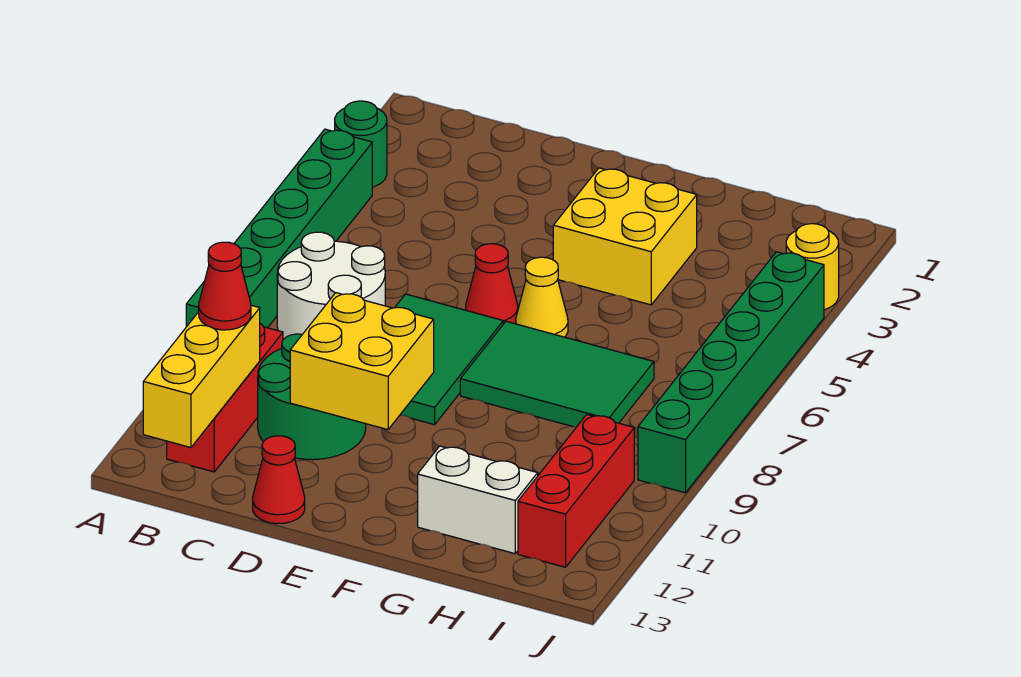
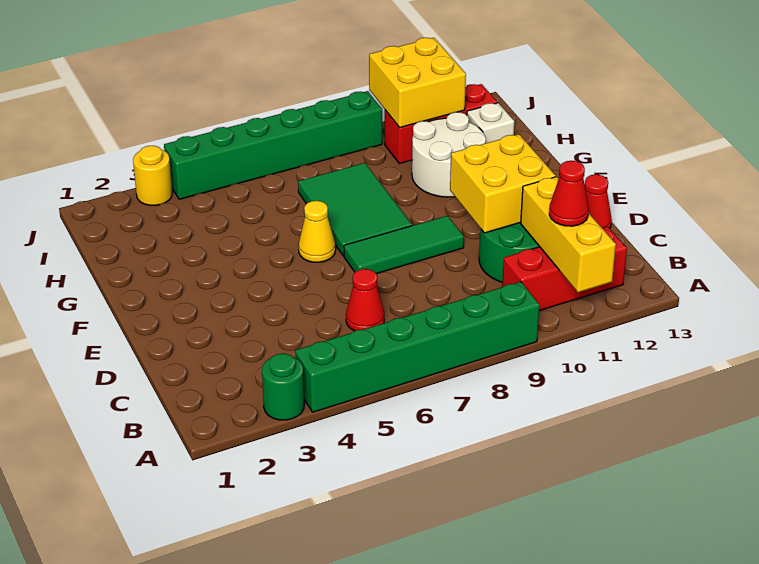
white 2x2 round brick [277,232,385,339] -> white 2x2 round brick moved to [412,112,486,197]
yellow 1x3 brick [143,305,260,448] -> yellow 1x3 brick turned to [521,177,616,292]
green 2x3 tile [395,294,503,425] -> green 1x3 tile [344,216,464,274]
red 1x1 cone [466,244,518,324] -> red 1x1 cone moved to [346,269,384,331]
yellow 2x2 brick [553,168,697,305] -> yellow 2x2 brick moved to [369,38,466,128]
white 1x2 brick [418,446,538,554] -> white 1x1 brick [467,103,514,143]

